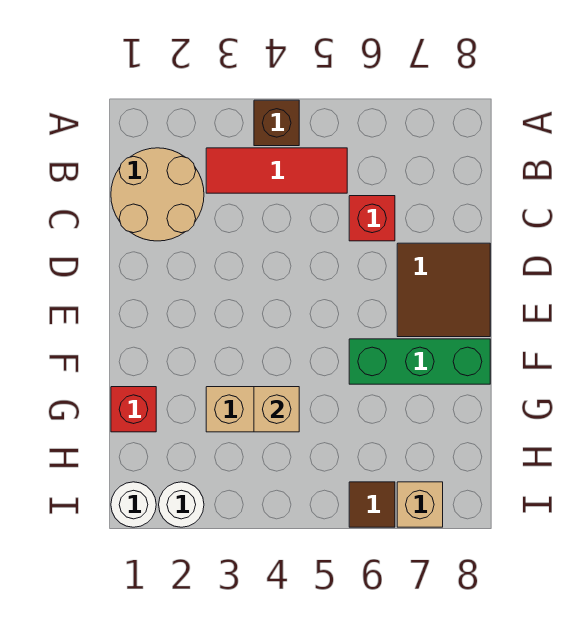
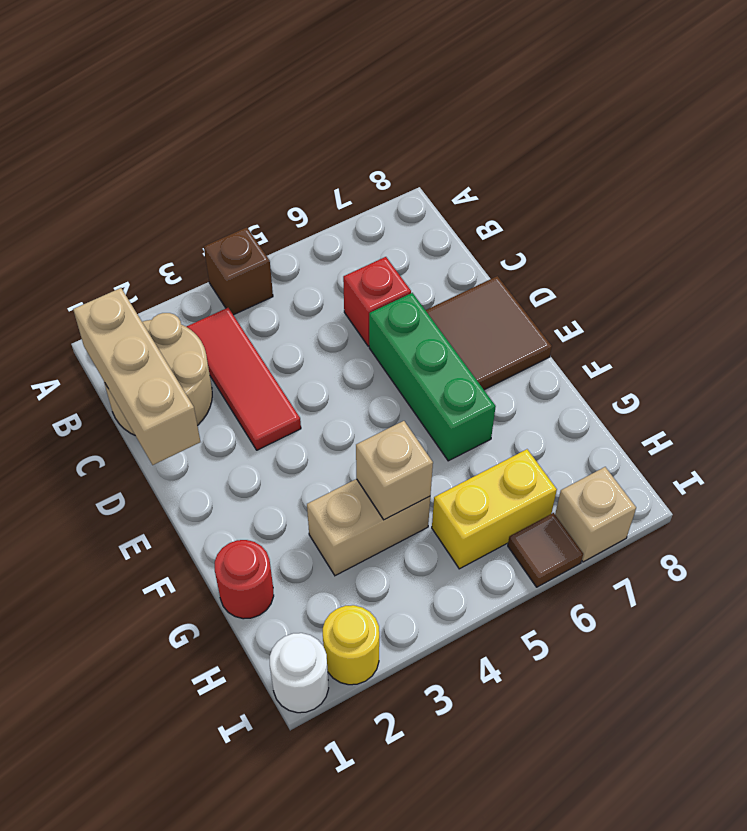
none -> tan 1x3 brick [73,288,200,465]
red 1x3 tile [206,148,347,193] -> red 1x3 tile turned to [186,308,301,450]
green 1x3 brick [349,339,490,384] -> green 1x3 brick turned to [369,293,496,461]
red 1x1 brick [111,387,156,432] -> red 1x1 round brick [215,540,274,619]
none -> yellow 1x2 brick [432,449,557,569]
white 1x1 round brick [159,482,204,527] -> yellow 1x1 round brick [323,605,379,685]

